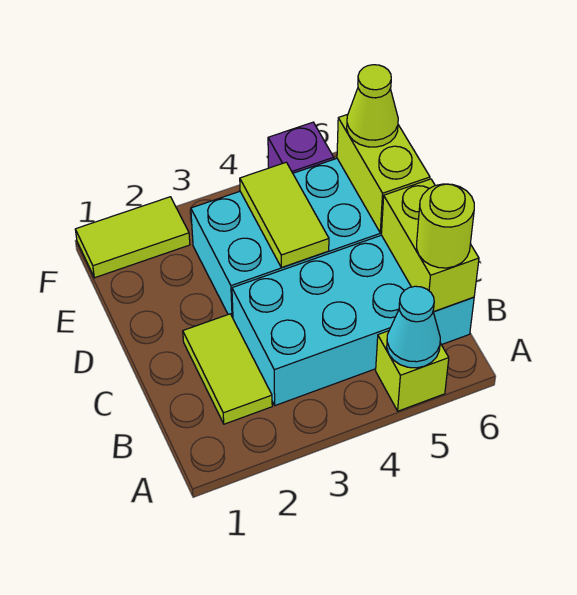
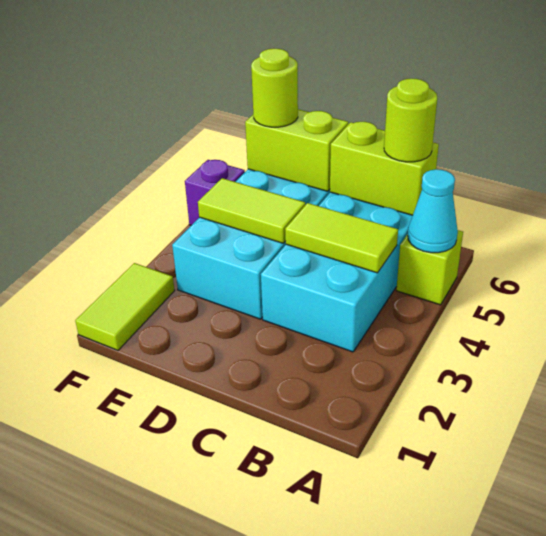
lime 1x2 tile [183,314,272,424] -> lime 1x2 tile moved to [285,203,398,273]
lime 1x1 cone [347,65,398,147] -> lime 1x1 round brick [251,49,298,127]

